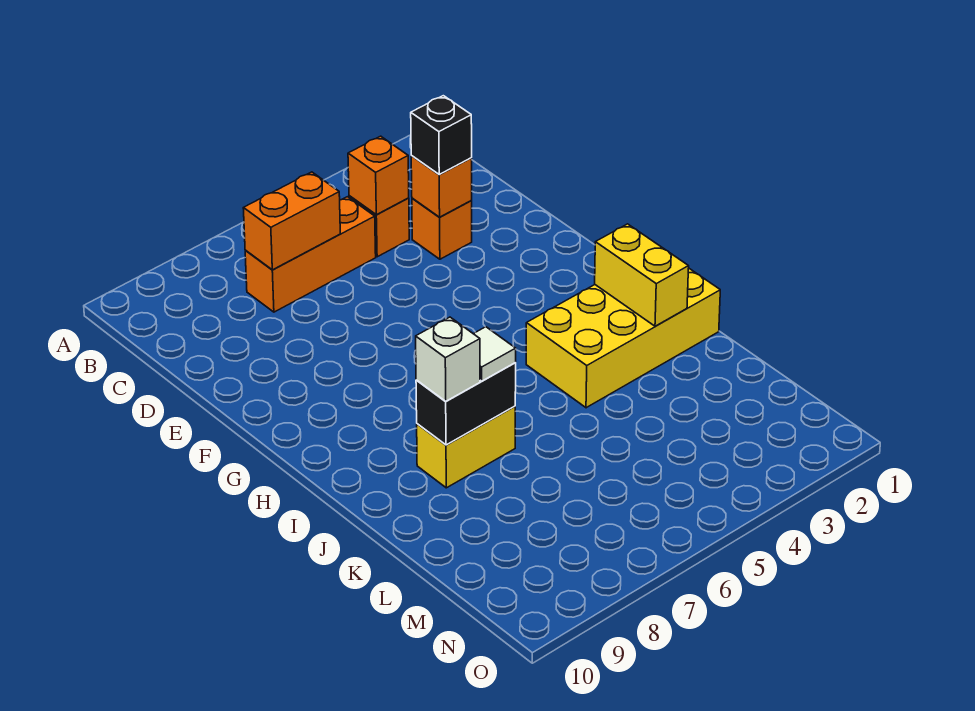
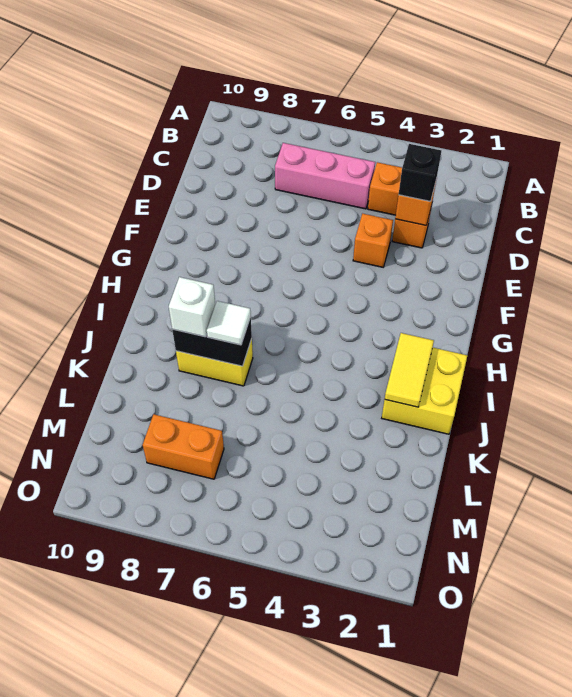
orange 1x1 brick [348,136,409,215] -> orange 1x1 brick moved to [353,214,393,267]
orange 1x3 brick [245,197,376,312] -> pink 1x3 brick [275,143,375,209]
orange 1x2 brick [243,172,340,270] -> orange 1x2 brick moved to [143,414,224,479]
yellow 2x4 brick [526,268,720,408] -> yellow 2x2 brick [382,347,467,434]
yellow 1x2 brick [595,224,689,326] -> yellow 1x2 tile [385,333,434,407]

